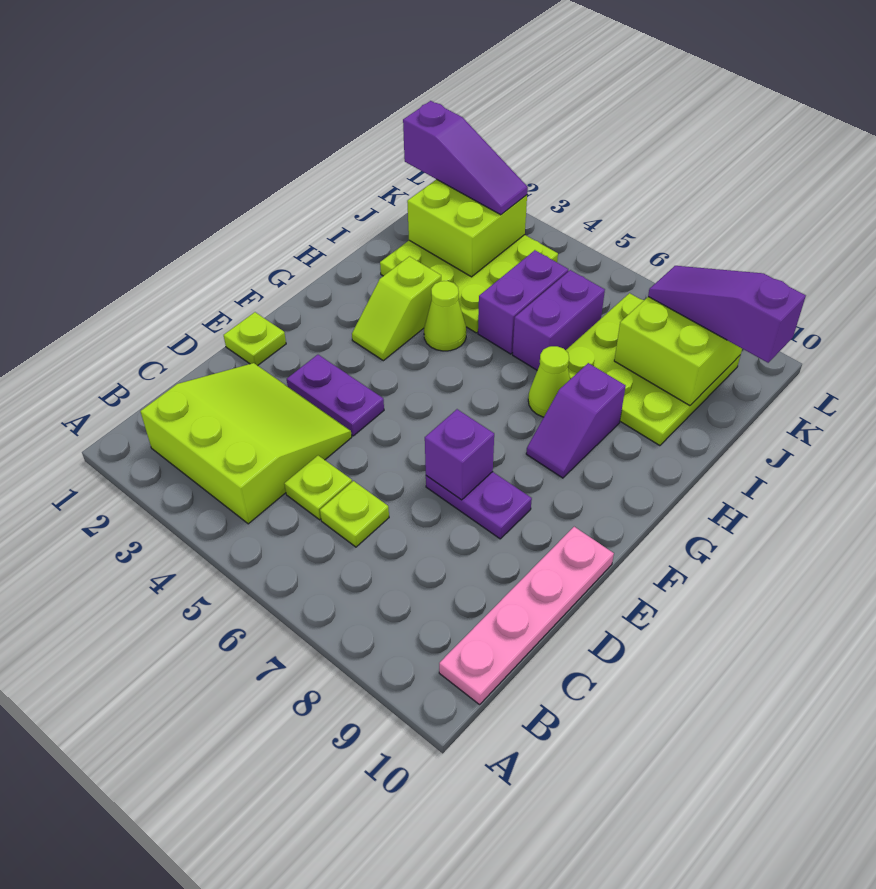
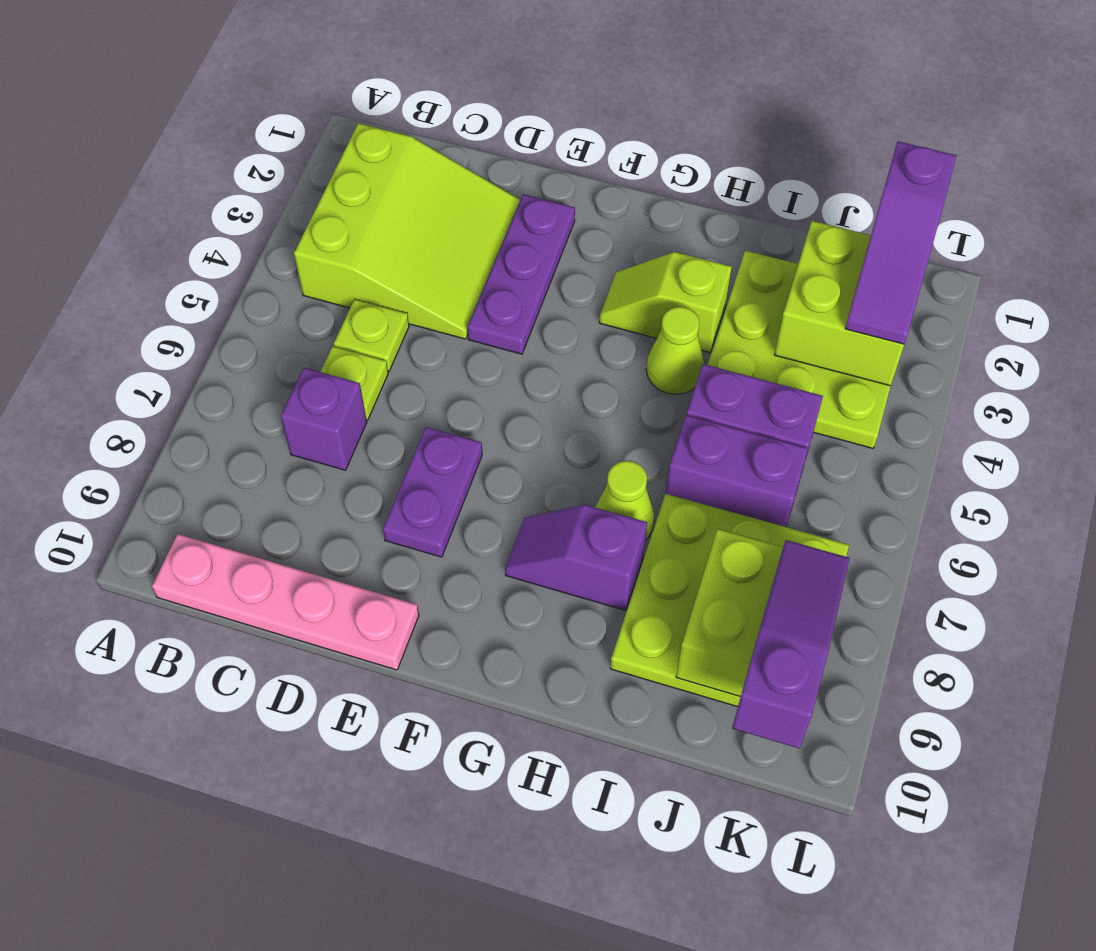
lime 1x1 plate [224,312,286,366] -> none
purple 1x2 plate [287,355,384,436] -> purple 1x3 plate [468,194,575,354]
purple 1x1 brick [425,409,494,500] -> purple 1x1 brick moved to [281,368,367,470]

